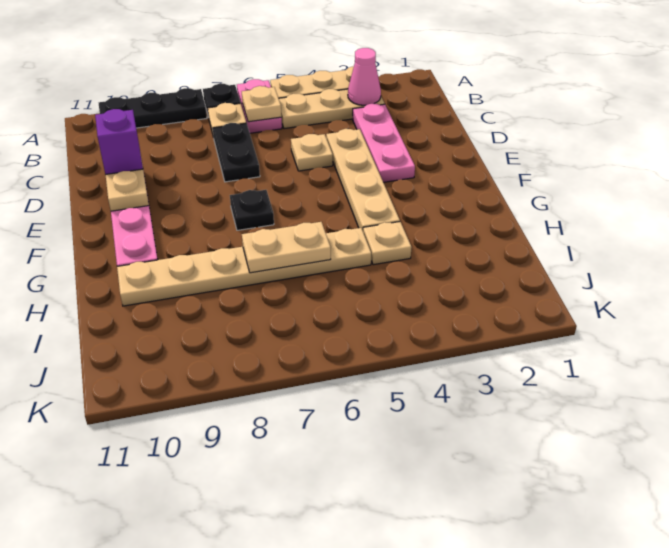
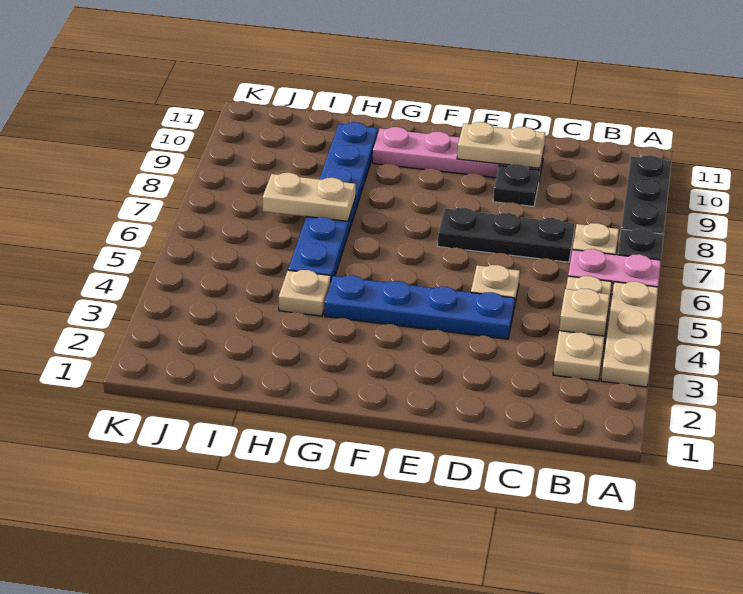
pink 1x1 cone [348,48,381,105] -> none
tan 1x1 plate [242,86,282,122] -> tan 1x1 plate moved to [559,289,610,336]
pink 1x3 plate [353,104,415,182] -> none
black 1x2 plate [213,123,260,182] -> black 1x3 plate [438,208,574,262]
tan 1x4 plate [326,129,400,230] -> blue 1x4 plate [325,275,515,339]
purple 1x1 brick [95,109,143,175] -> none
black 1x1 plate [230,190,274,230] -> black 1x1 plate moved to [493,164,540,206]
tan 1x6 plate [117,228,371,306] -> blue 1x6 plate [288,122,378,280]
tan 1x2 plate [242,222,331,273] -> tan 1x2 plate turned to [263,173,356,221]

